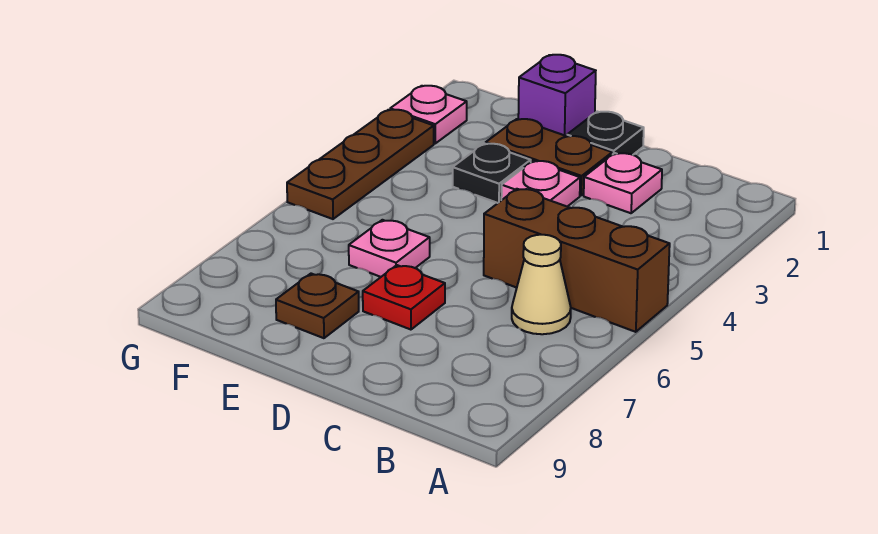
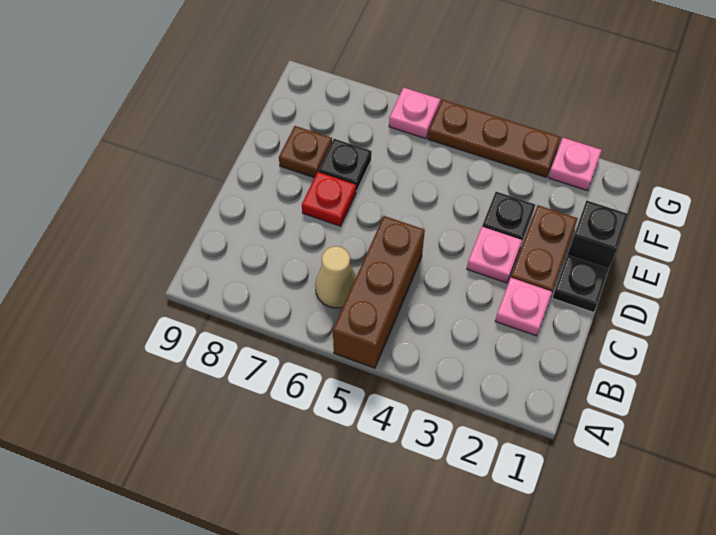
purple 1x1 brick [518,55,596,136] -> black 1x1 brick [568,200,628,269]
pink 1x1 plate [349,220,430,277] -> pink 1x1 plate moved to [389,87,440,139]
none -> black 1x1 plate [318,139,372,192]

